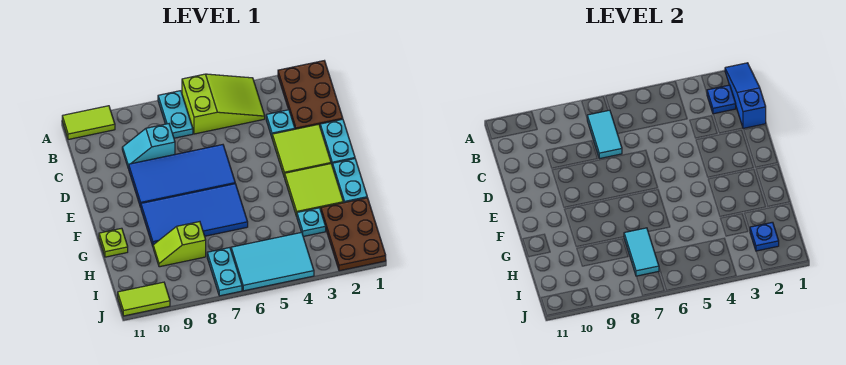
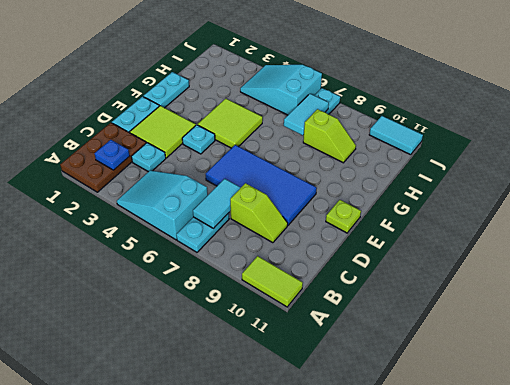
blue 1x3 slope [725,63,766,128] -> none
lime 2x3 slope [182,74,265,134] -> cyan 2x3 slope [117,171,208,240]
cyan 1x2 slope [122,124,175,168] -> lime 1x2 slope [230,183,288,243]
lime 2x2 tile [284,164,343,216] -> lime 2x2 tile moved to [197,99,263,148]
blue 2x4 tile [141,184,248,246] -> none
lime 1x1 plate [99,228,128,257] -> lime 1x1 plate moved to [326,200,361,233]
brown 2x3 plate [321,198,386,271] -> none
cyan 1x1 plate [297,208,326,237] -> cyan 1x1 plate moved to [182,125,215,154]
blue 1x1 plate [750,222,779,251] -> none
cyan 2x3 tile [231,232,314,291] -> cyan 2x3 slope [240,65,322,115]
lime 1x2 tile [118,282,170,316] -> cyan 1x2 tile [369,116,423,155]

